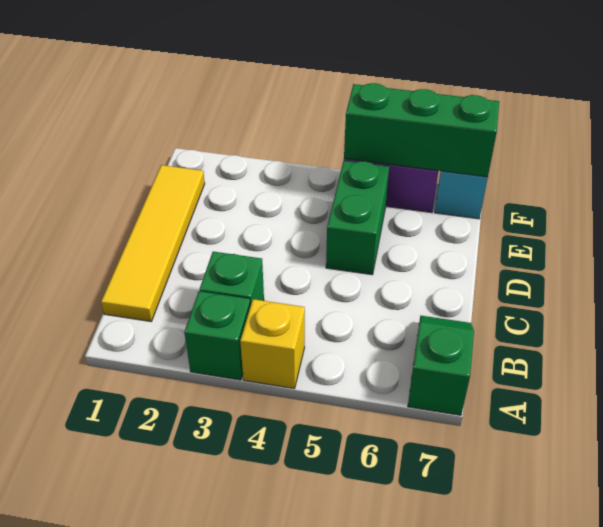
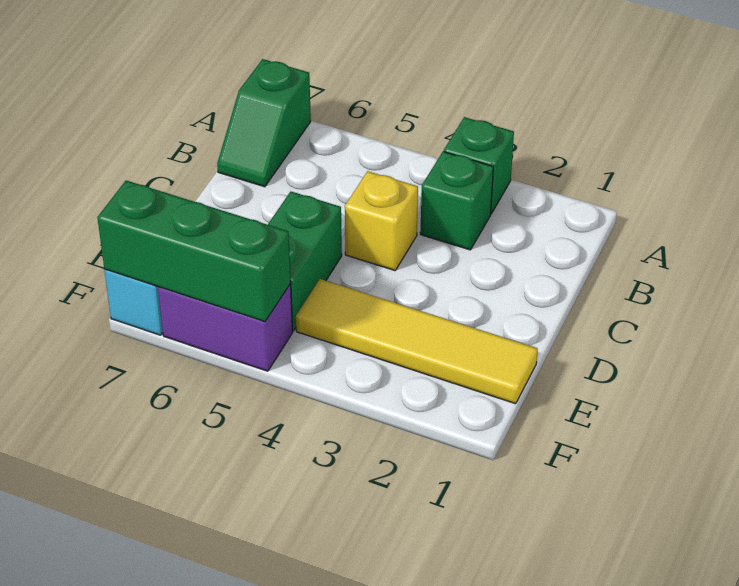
yellow 1x1 brick [240,299,305,389] -> yellow 1x1 brick moved to [345,171,418,271]
yellow 1x4 tile [101,165,205,322] -> yellow 1x4 tile turned to [296,279,538,404]

